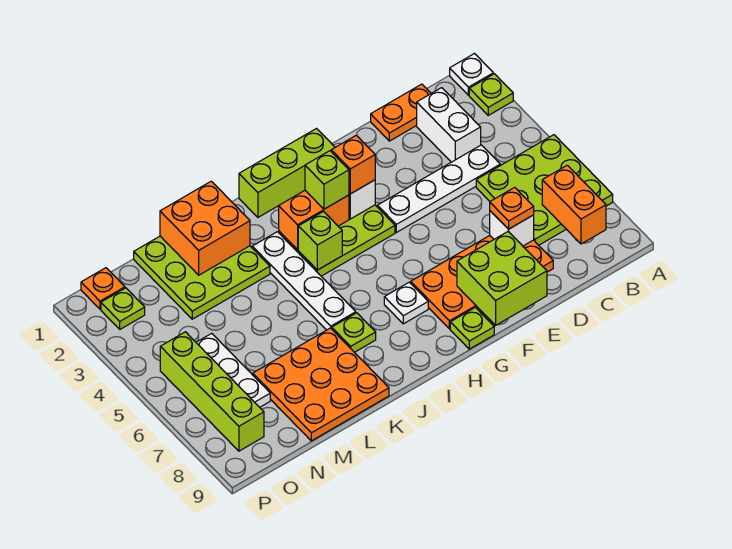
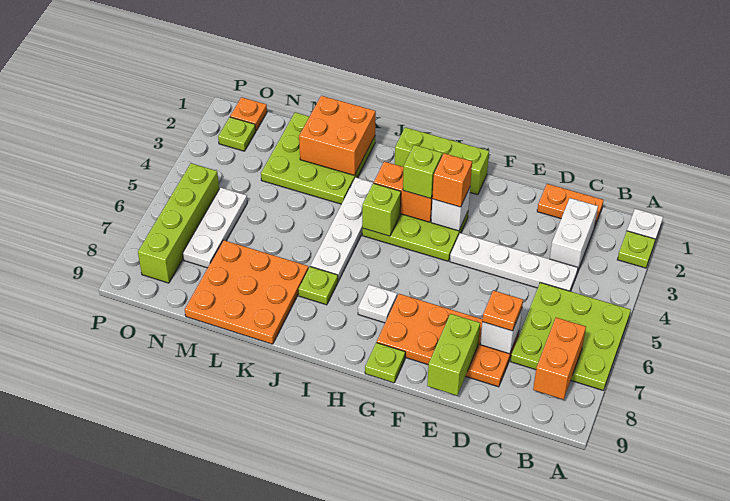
lime 2x2 brick [457,232,547,325] -> lime 1x2 brick [427,314,480,395]

